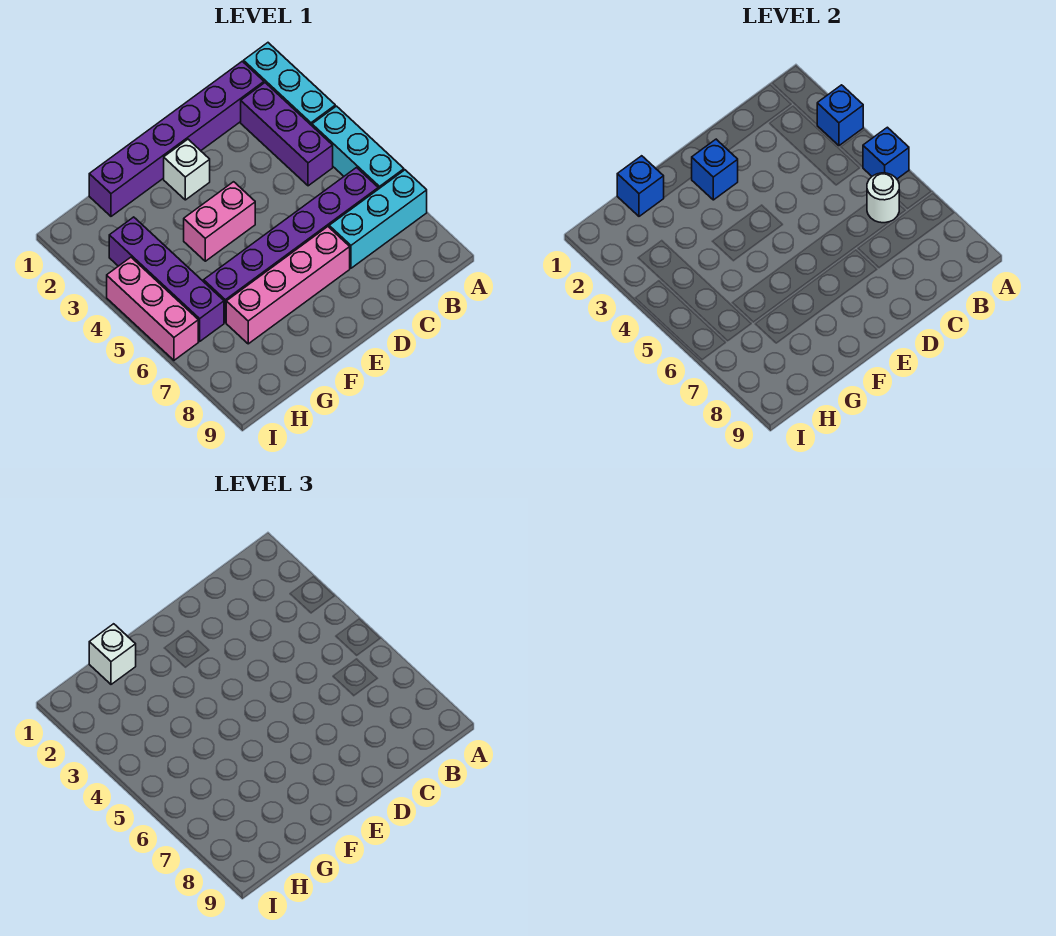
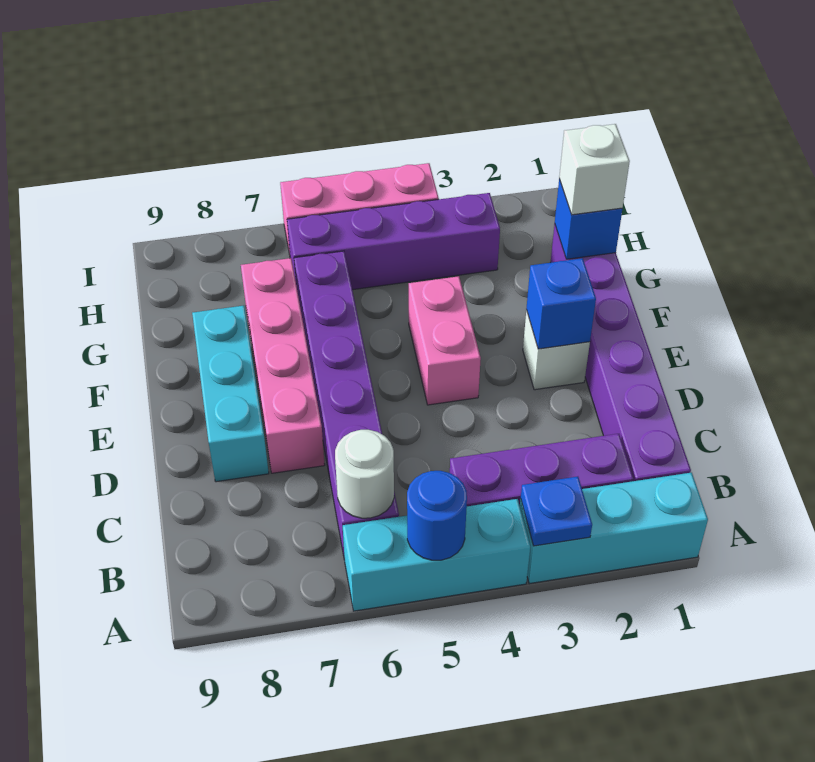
blue 1x1 brick [817,85,863,146] -> blue 1x1 plate [521,477,592,546]
blue 1x1 brick [863,127,909,179] -> blue 1x1 round brick [407,471,467,560]
cyan 1x3 brick [329,170,427,268] -> cyan 1x3 brick moved to [192,306,269,482]

